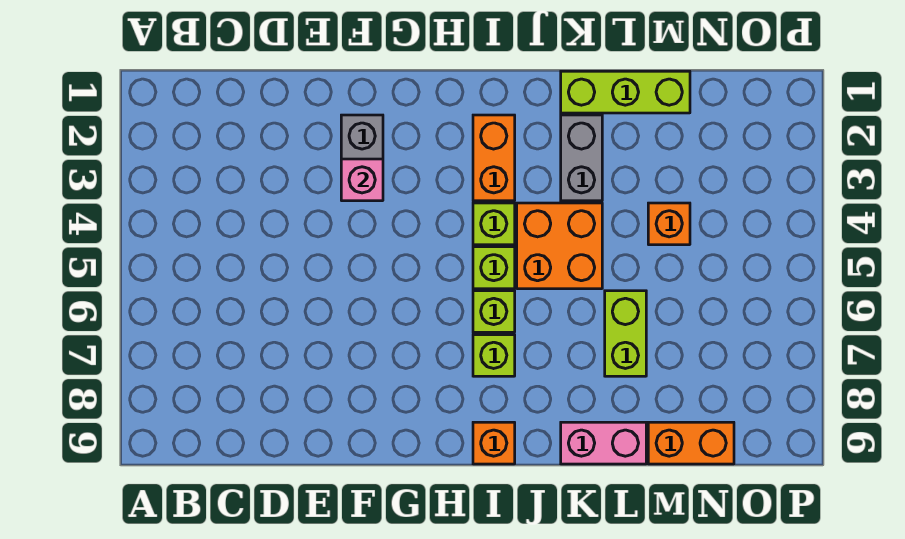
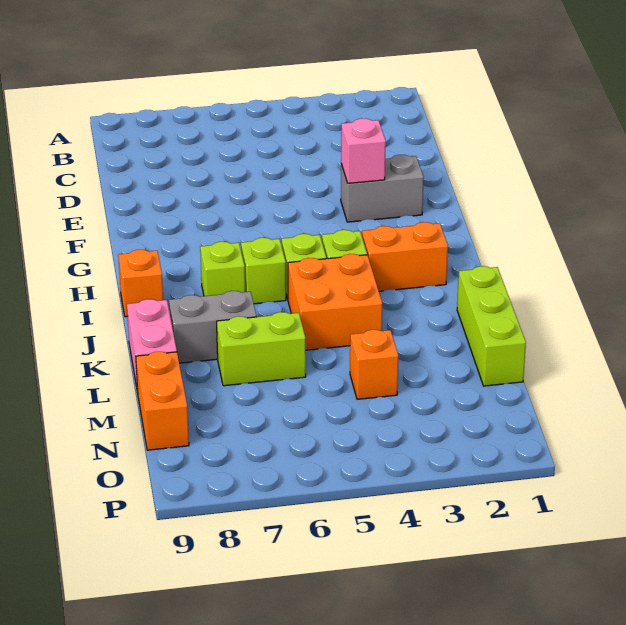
grey 1x2 brick [561,115,602,201] -> grey 1x2 brick moved to [169,291,257,363]

